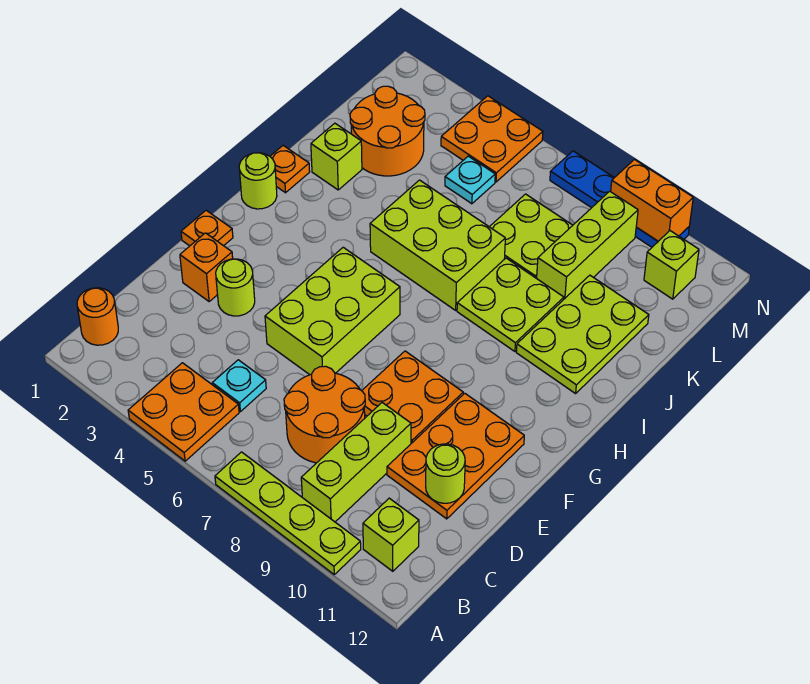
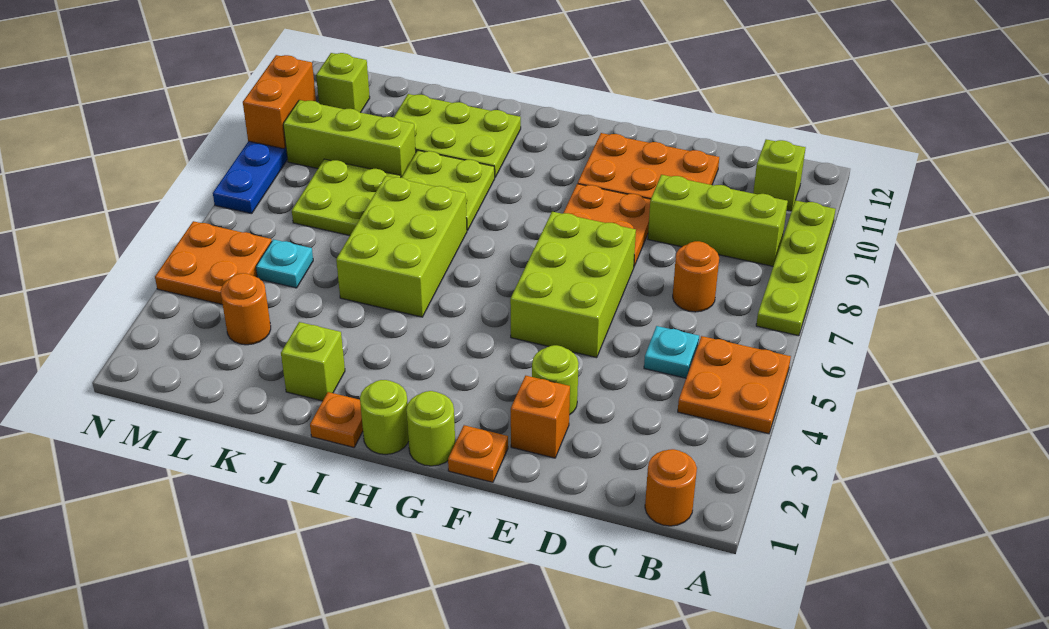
orange 2x2 round brick [284,366,365,463] -> orange 1x1 round brick [673,241,719,312]
lime 1x1 round brick [426,444,465,503] -> lime 1x1 round brick moved to [406,391,455,466]
lime 2x3 brick [265,247,400,375] -> lime 2x3 brick turned to [510,212,636,358]
orange 2x2 round brick [350,86,425,176] -> orange 1x1 round brick [221,273,271,345]

